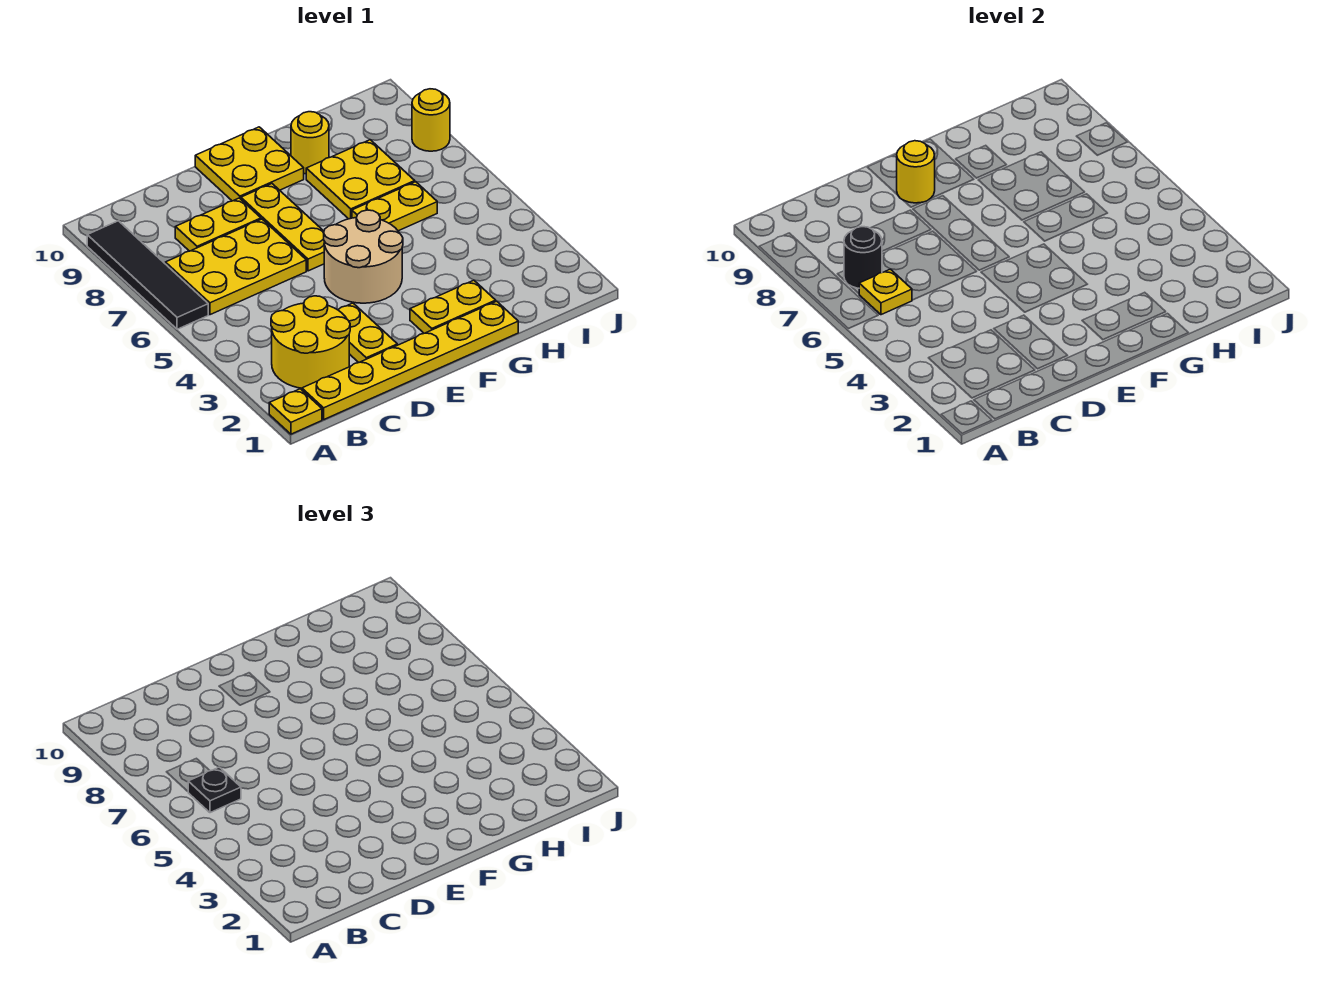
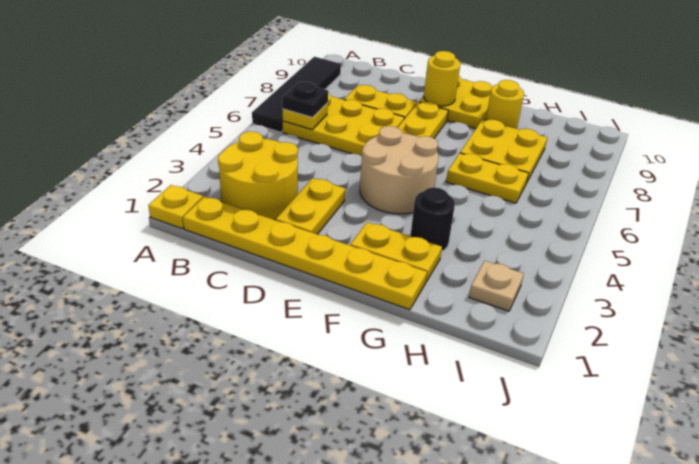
black 1x1 round brick [844,227,882,288] -> black 1x1 round brick moved to [410,187,455,251]
none -> tan 1x1 plate [469,261,524,311]
yellow 1x1 round brick [412,89,450,151] -> none

